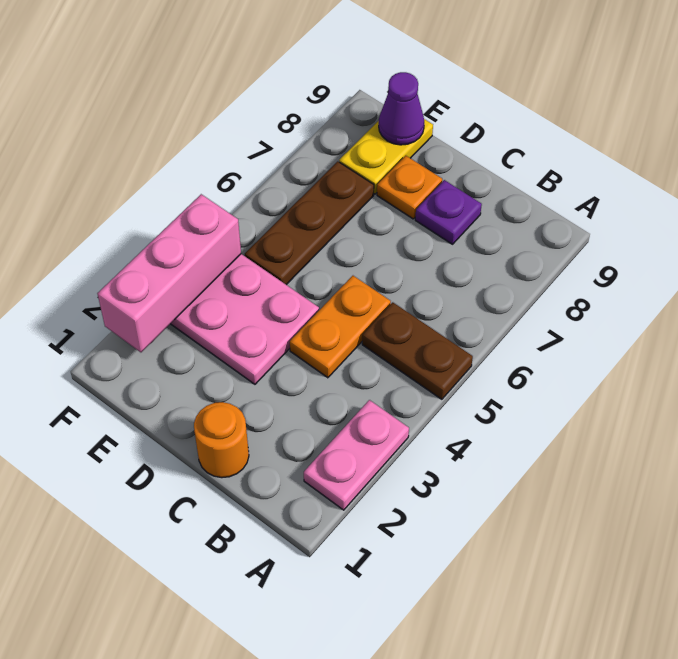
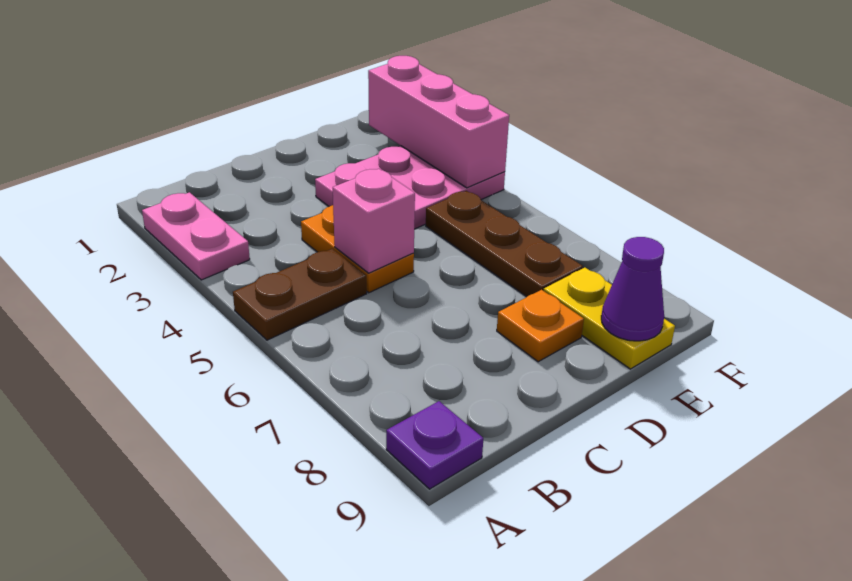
orange 1x1 round brick [194,402,249,478] -> none
none -> pink 1x1 brick [333,169,415,273]
purple 1x1 plate [415,180,482,244] -> purple 1x1 plate moved to [386,401,483,489]

